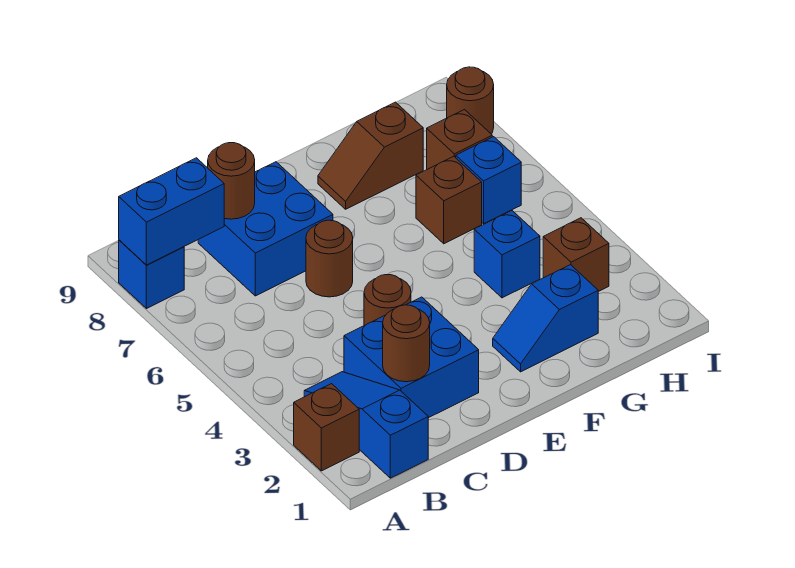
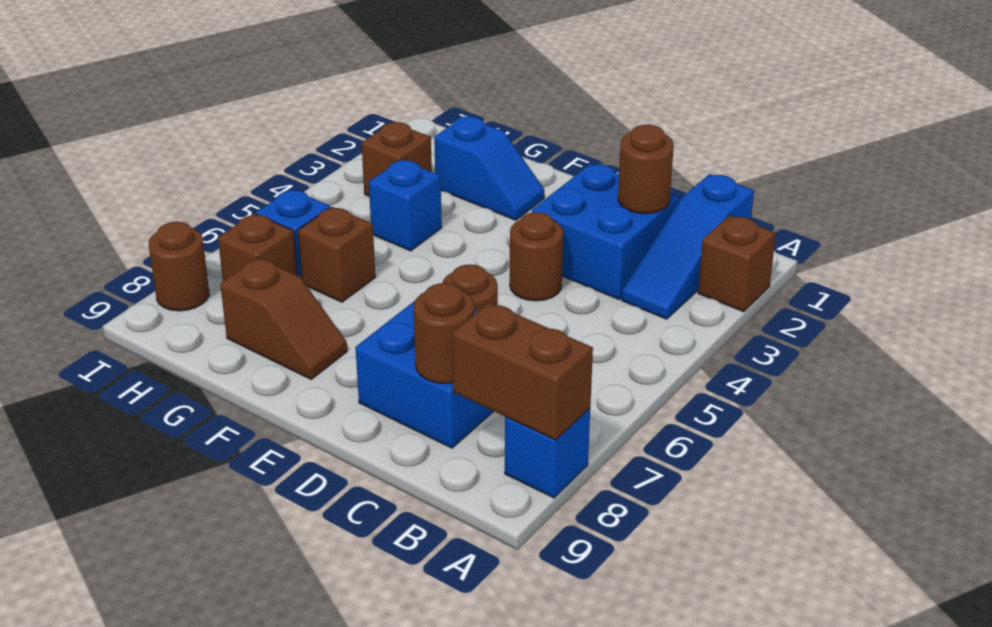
blue 1x2 brick [119,158,224,265] -> brown 1x2 brick [452,303,593,440]

